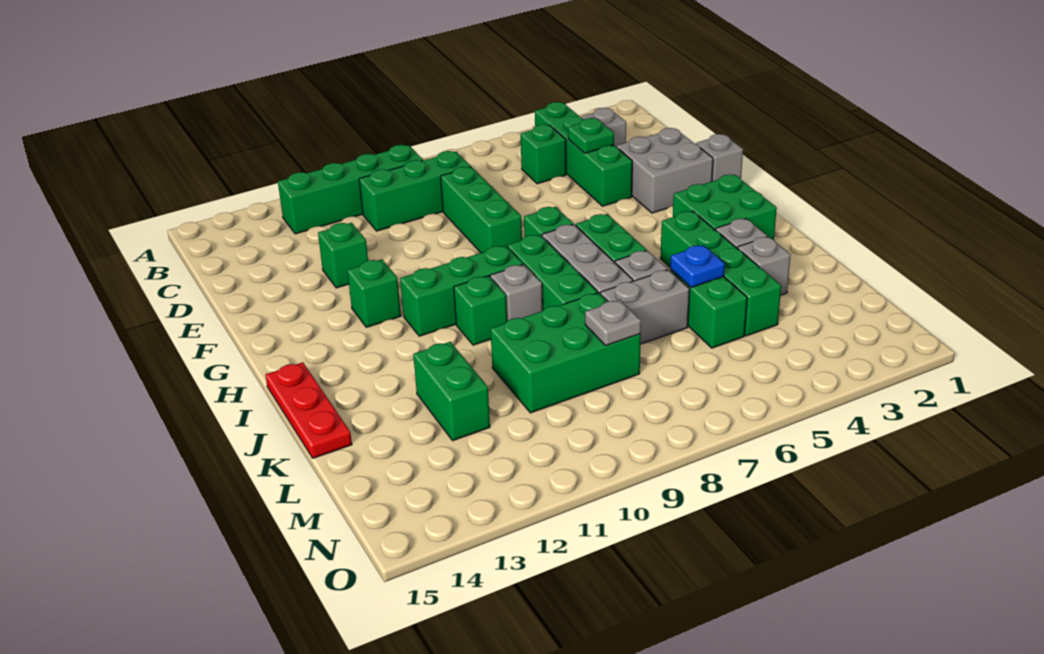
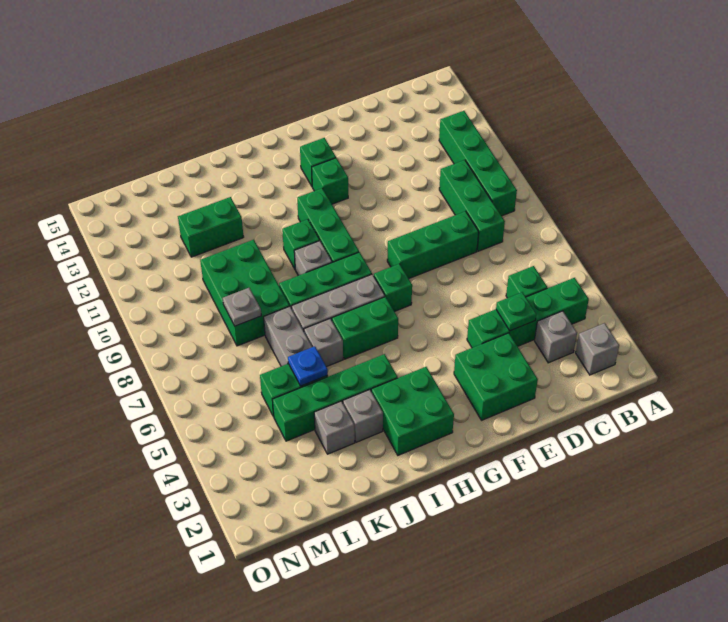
grey 2x2 brick [616,128,713,213] -> green 2x2 brick [454,333,538,420]
green 1x1 brick [318,223,368,288] -> green 1x1 brick moved to [300,138,336,186]
grey 1x1 brick [696,134,743,181] -> grey 1x1 brick moved to [576,323,619,375]
red 1x3 plate [266,362,352,458] -> none

